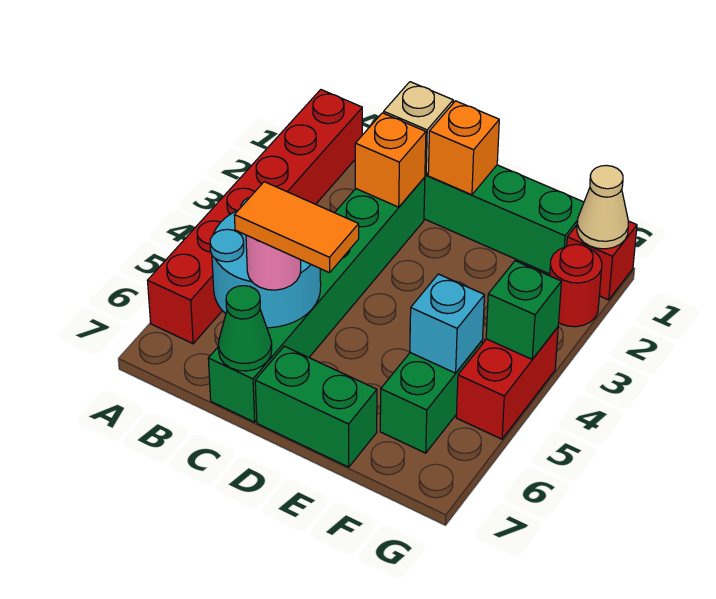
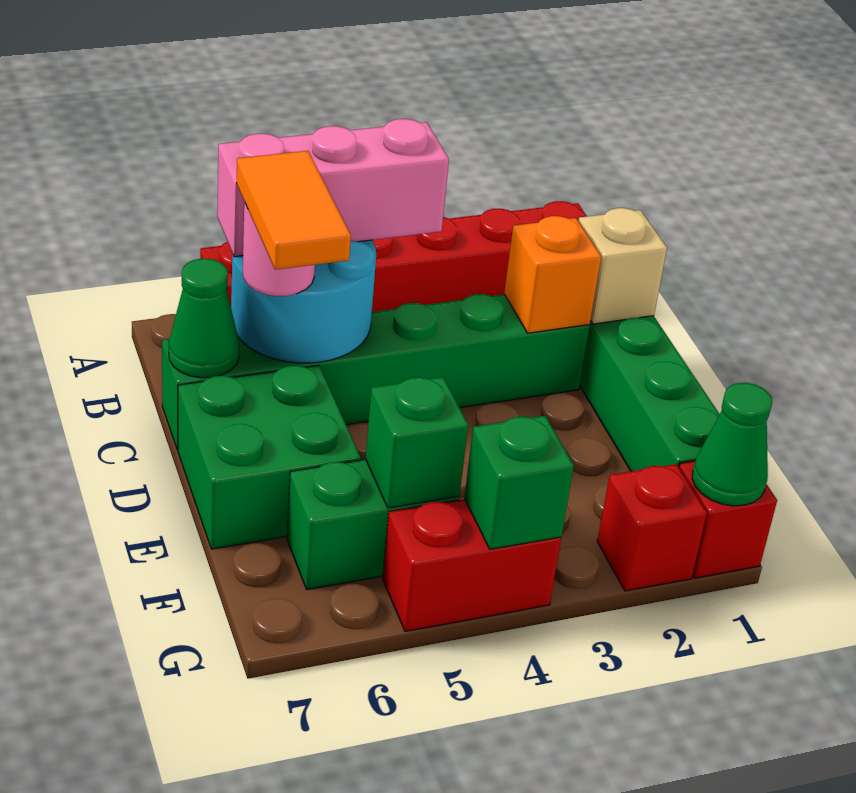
none -> pink 1x3 brick [217,119,449,257]
orange 1x1 brick [428,101,499,195] -> none
green 1x2 brick [255,346,377,467] -> green 2x2 brick [178,365,361,549]
cyan 1x1 brick [410,274,484,373] -> green 1x1 brick [366,377,468,508]
tan 1x1 cone [577,165,628,249] -> green 1x1 cone [692,383,772,506]
red 1x1 round brick [550,244,602,327] -> red 1x1 brick [597,464,707,591]

